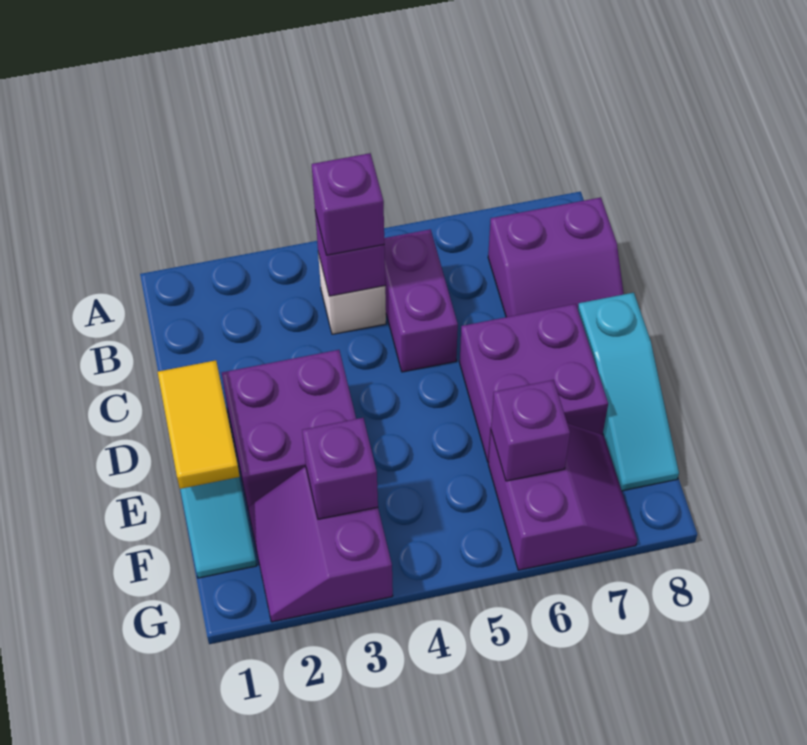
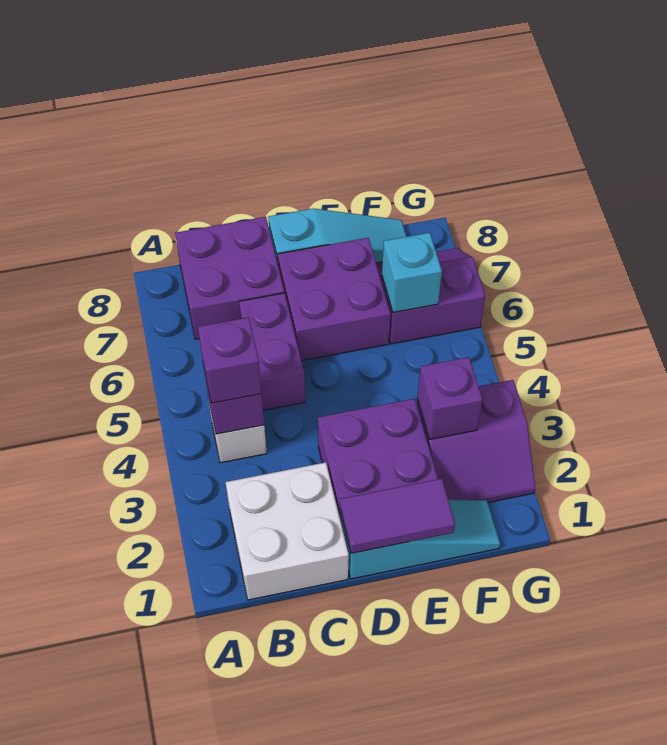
none -> white 2x2 brick [226,462,349,600]
purple 1x2 brick [384,229,458,372] -> purple 1x2 brick turned to [239,293,305,410]
purple 2x2 slope [488,197,624,317] -> purple 2x2 brick [175,217,284,339]
yellow 1x2 tile [158,360,240,489] -> purple 1x2 tile [340,479,455,553]
purple 1x1 brick [491,380,570,481] -> cyan 1x1 brick [382,233,442,313]

